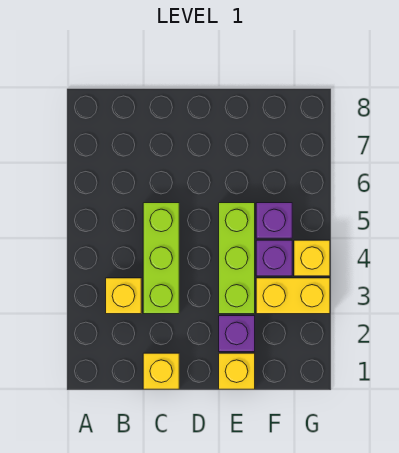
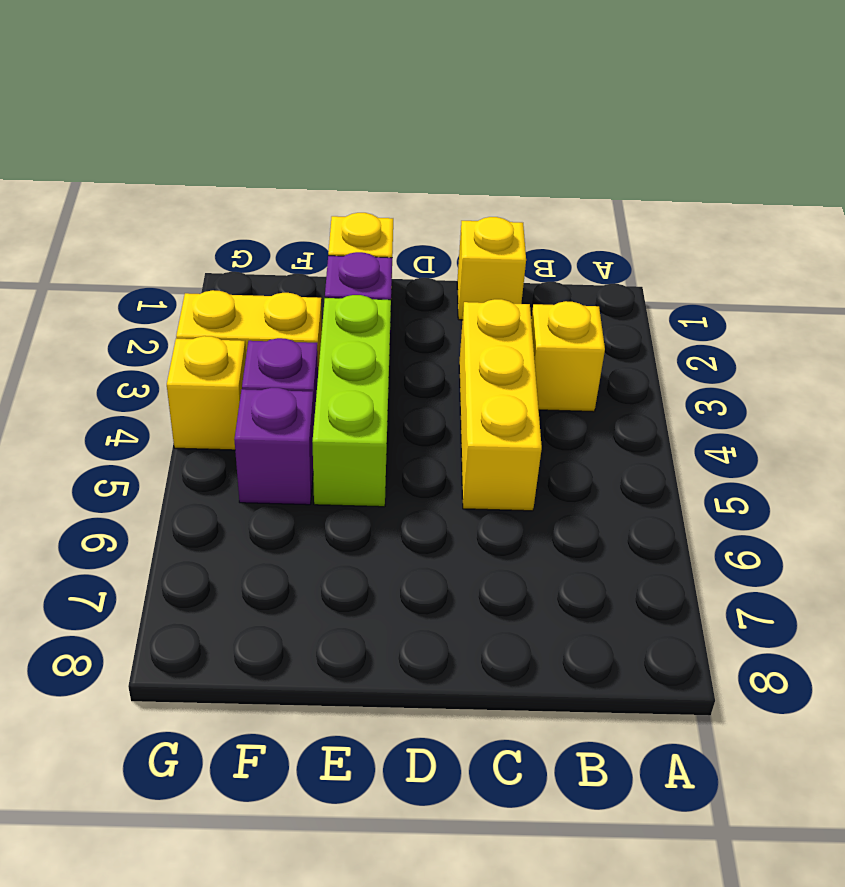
lime 1x3 brick [143,203,179,314] -> yellow 1x3 brick [459,299,542,511]

